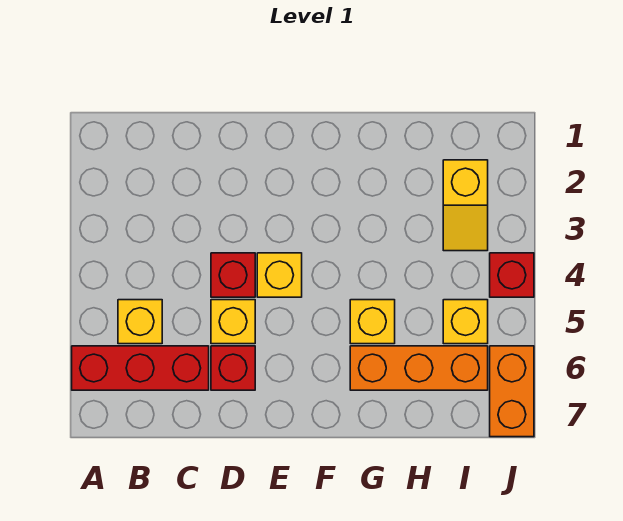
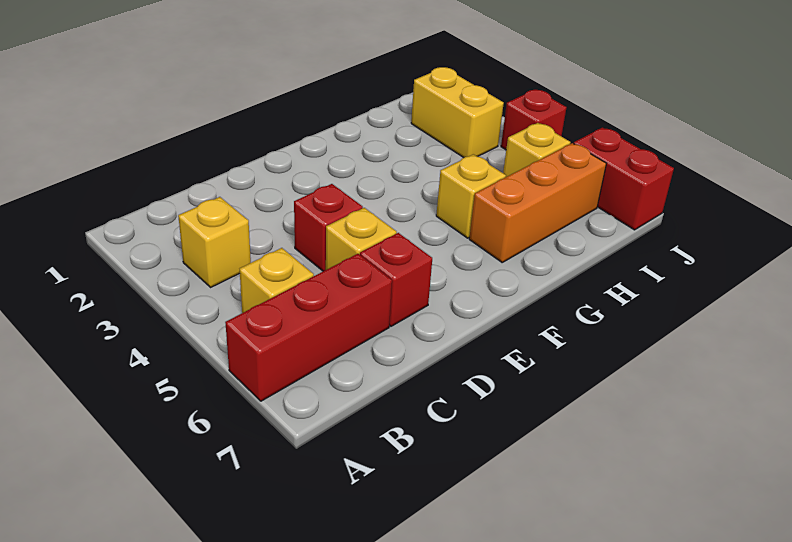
yellow 1x1 brick [257,253,302,297] -> yellow 1x1 brick moved to [178,197,251,287]
yellow 1x2 slope [443,160,488,251] -> yellow 1x2 brick [411,67,504,158]
orange 1x2 brick [490,346,534,437] -> red 1x2 brick [574,128,674,230]

